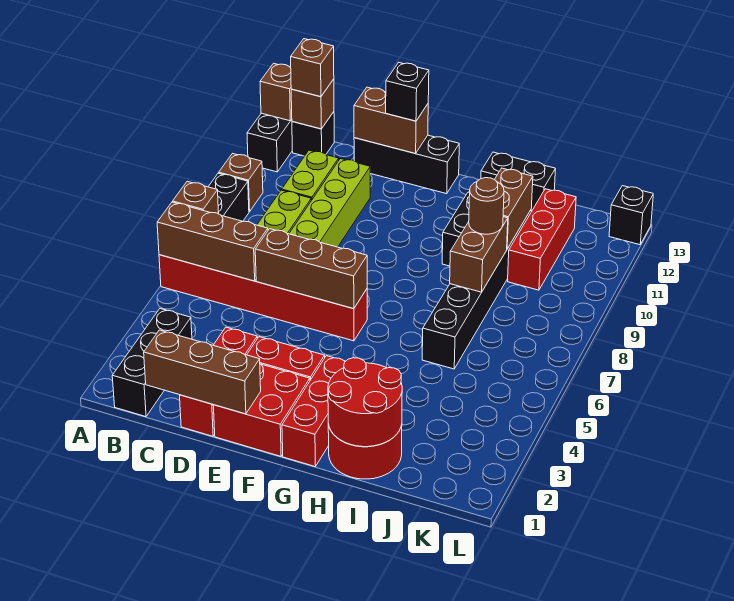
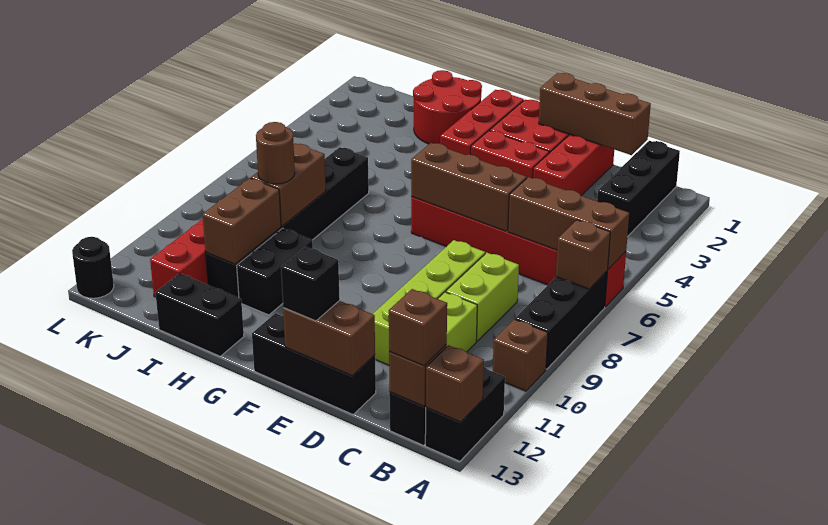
red 2x2 round brick [328,358,402,447] -> none
black 1x1 brick [609,186,653,245] -> black 1x1 round brick [72,237,114,298]

